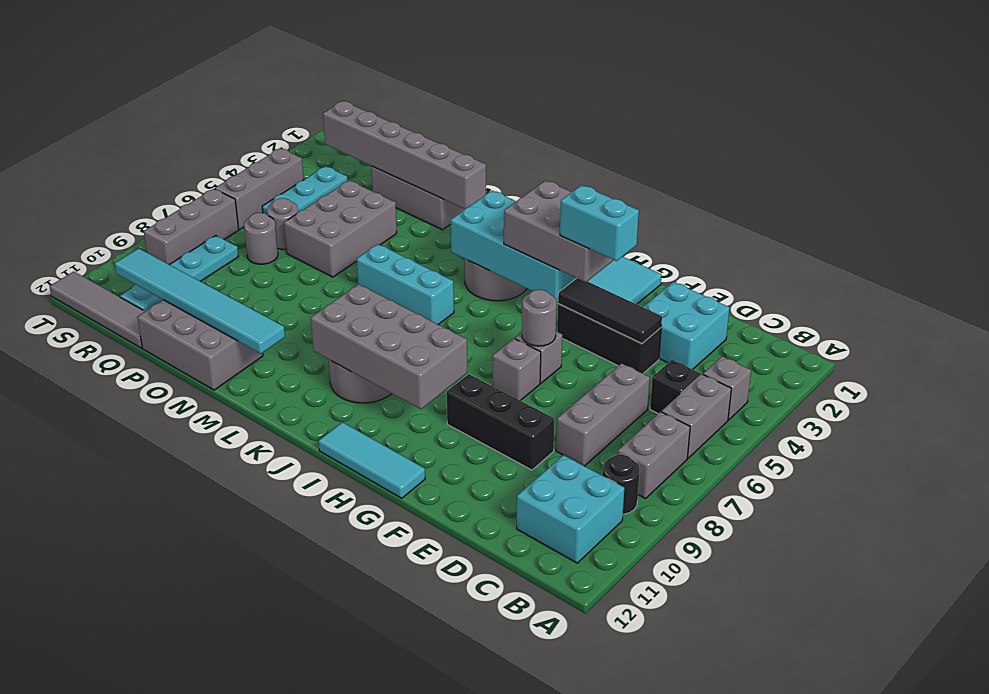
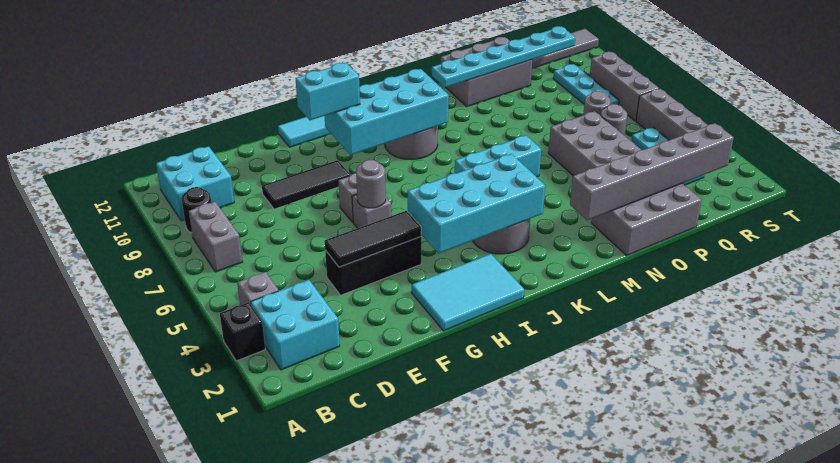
grey 1x2 brick [662,374,731,458] -> none
black 1x1 brick [650,360,701,414] -> black 1x1 brick moved to [220,302,265,361]
cyan 2x2 brick [643,282,730,370] -> cyan 2x2 brick moved to [251,280,340,370]
grey 1x3 brick [556,363,650,466] -> none
black 1x3 brick [447,374,554,470] -> black 1x3 tile [262,160,350,209]
cyan 1x2 brick [560,185,639,261] -> cyan 1x2 brick moved to [295,63,360,120]
grey 2x3 brick [504,181,614,282] -> none
grey 2x4 brick [311,284,467,409] -> cyan 2x4 brick [325,69,449,155]
cyan 1x6 tile [115,248,285,354] -> cyan 1x6 plate [432,26,576,87]
cyan 1x4 plate [120,236,239,311] -> cyan 1x3 plate [553,64,619,105]

